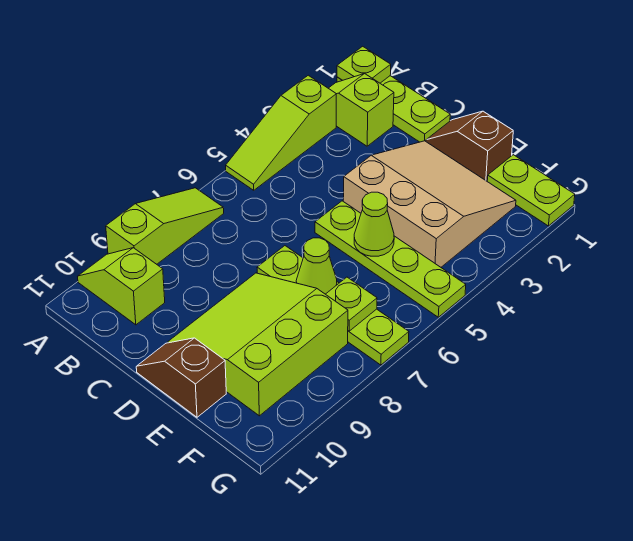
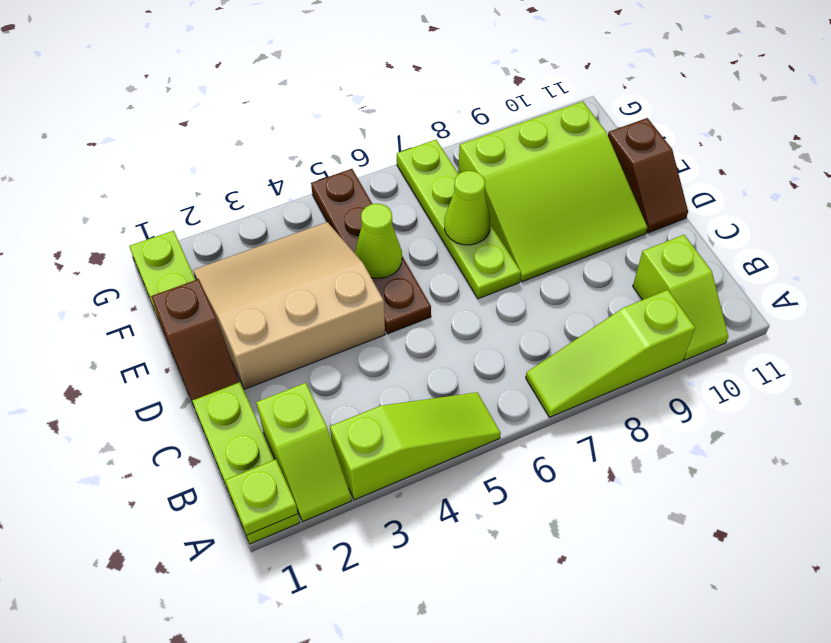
tan 3x3 slope [343,141,516,267] -> tan 3x3 slope turned to [193,222,385,389]
lime 1x4 plate [315,201,466,317] -> brown 1x4 plate [311,169,431,334]
lime 1x1 plate [326,277,377,331] -> none

